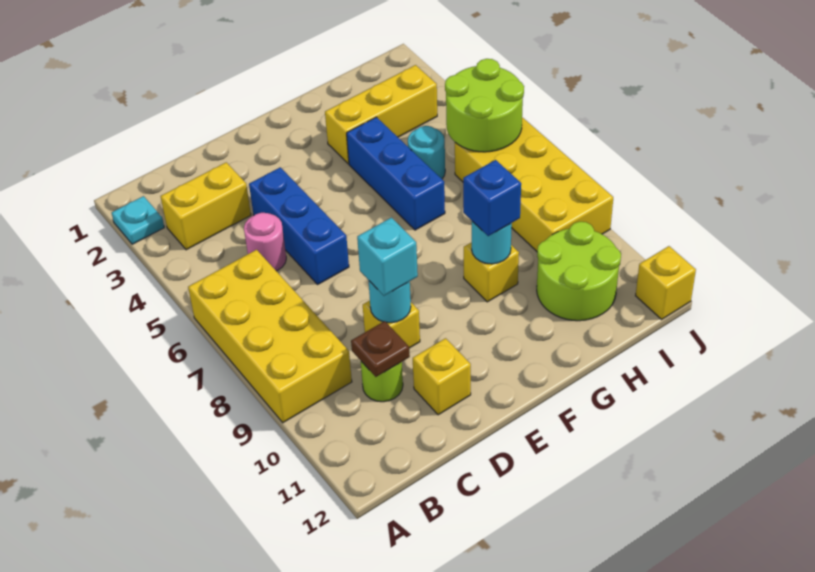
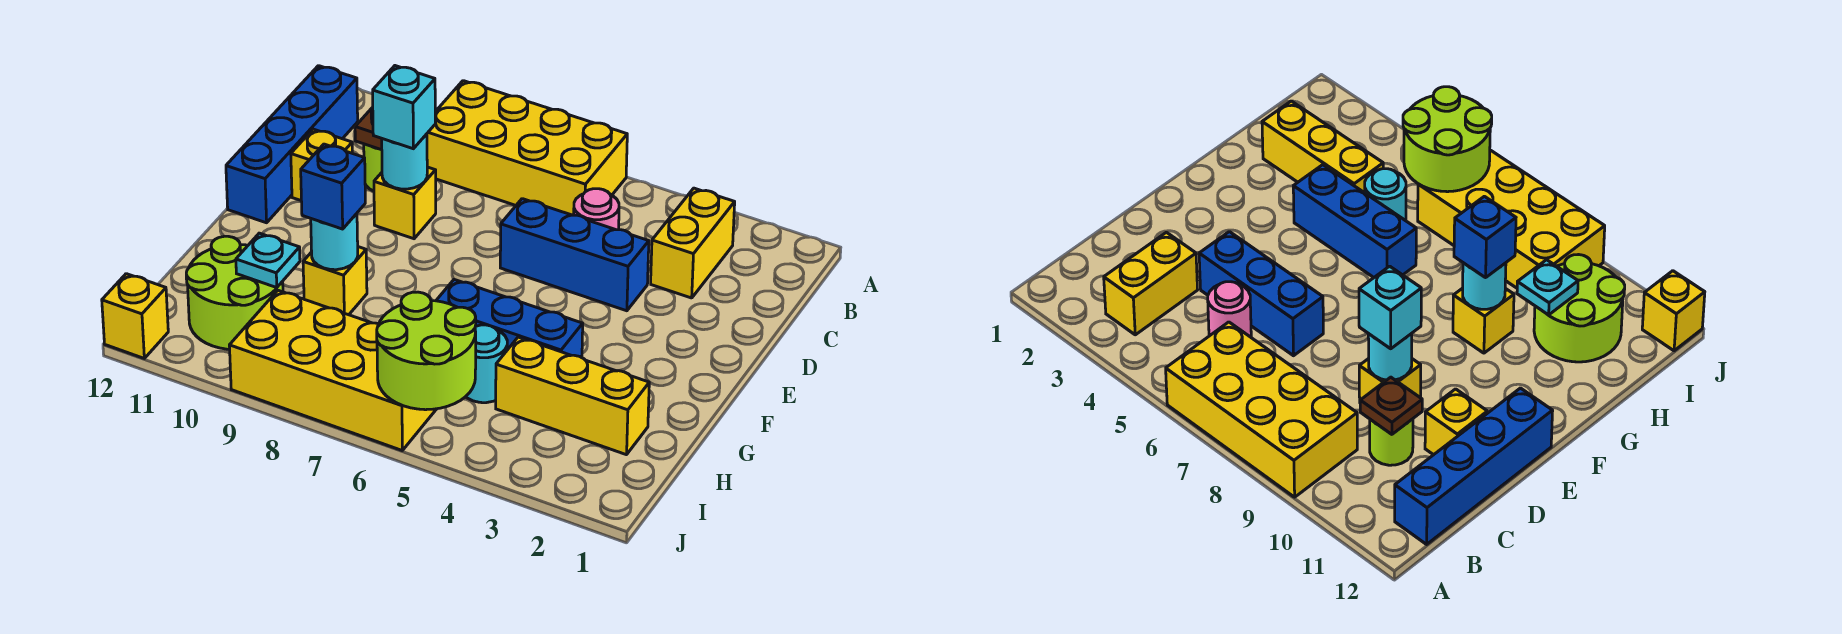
cyan 1x1 plate [112,196,164,244] -> cyan 1x1 plate moved to [236,233,300,287]
none -> blue 1x4 brick [226,66,358,223]
yellow 1x3 brick [325,65,437,164] -> yellow 1x3 brick turned to [496,337,649,455]

